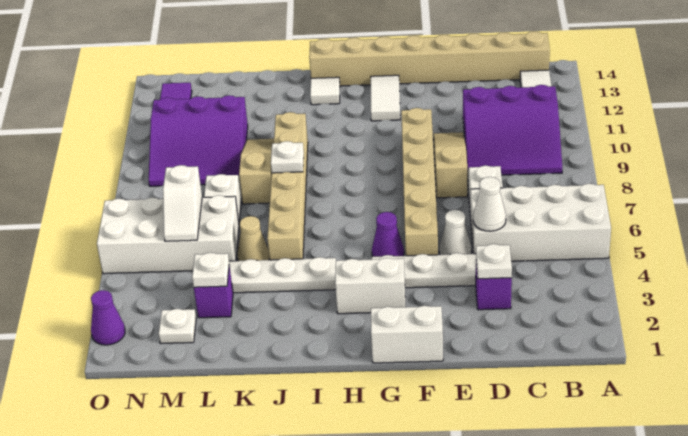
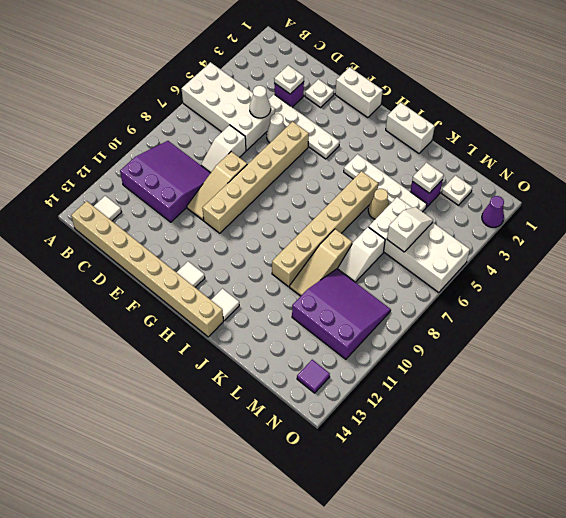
white 1x2 brick [335,258,405,314] -> white 1x2 brick moved to [386,102,435,153]
purple 1x1 cone [372,212,404,257] -> none
white 1x2 tile [371,75,400,121] -> white 1x1 tile [177,261,205,287]
white 1x1 plate [271,141,304,173] -> white 1x1 plate moved to [305,79,334,107]

